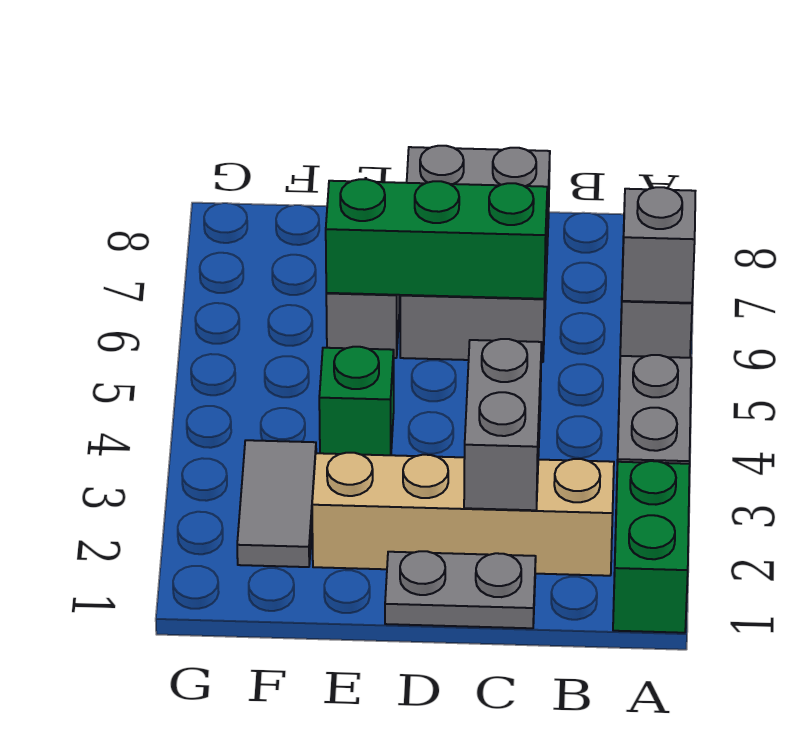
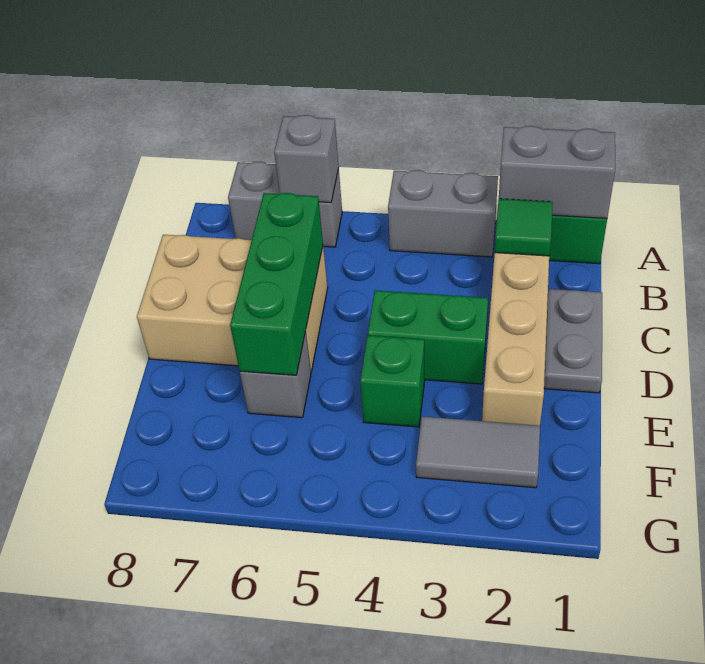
none -> green 1x1 tile [495,199,553,256]
grey 1x2 brick [464,339,542,510] -> grey 1x2 brick moved to [499,126,615,218]
grey 2x3 brick [400,146,550,362] -> tan 2x3 brick [137,235,328,371]
none -> green 1x2 brick [368,290,488,384]

